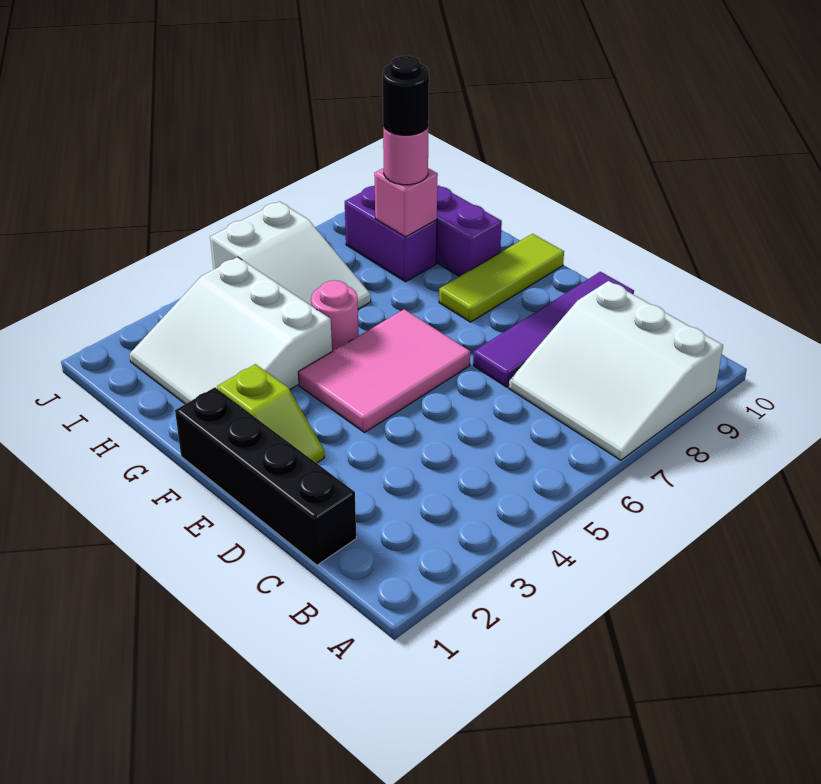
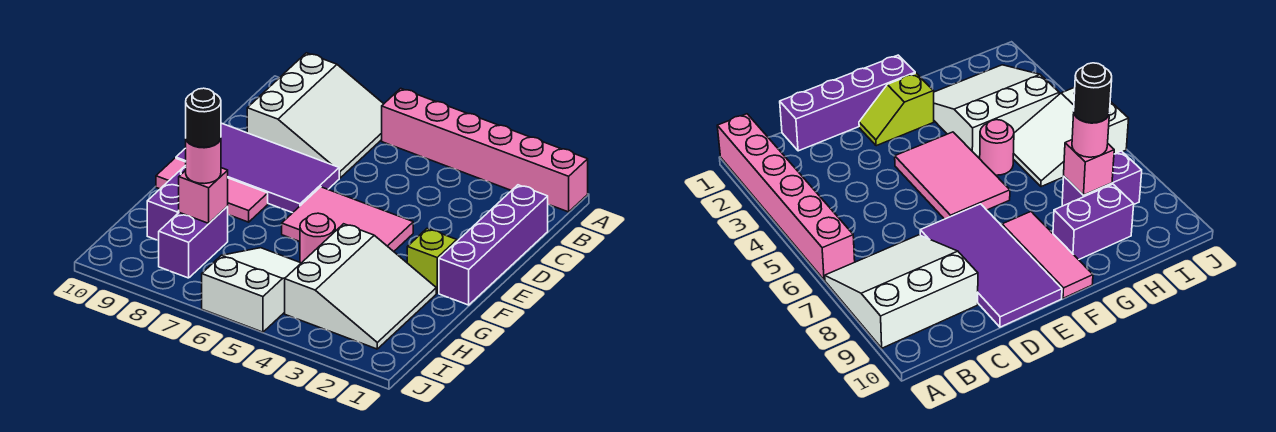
none -> pink 1x6 brick [382,88,588,212]
black 1x4 brick [175,387,356,565] -> purple 1x4 brick [439,185,548,305]
purple 1x4 tile [473,272,634,387] -> purple 2x4 tile [176,123,339,213]
lime 1x3 tile [439,234,564,322] -> pink 1x3 tile [156,158,268,222]

